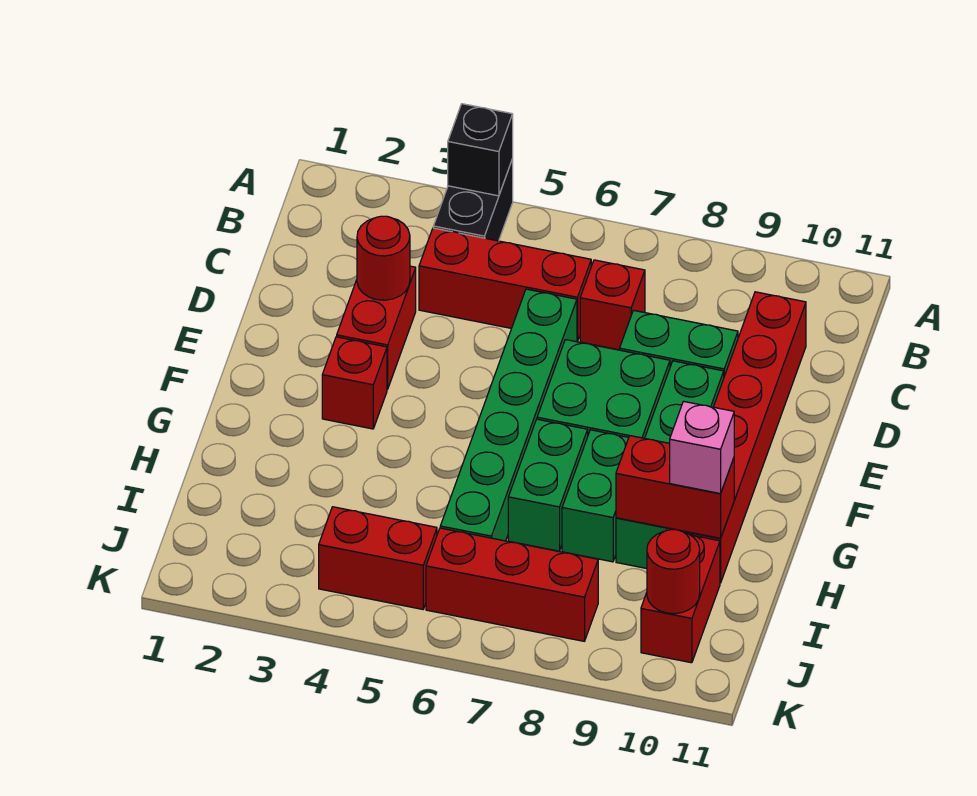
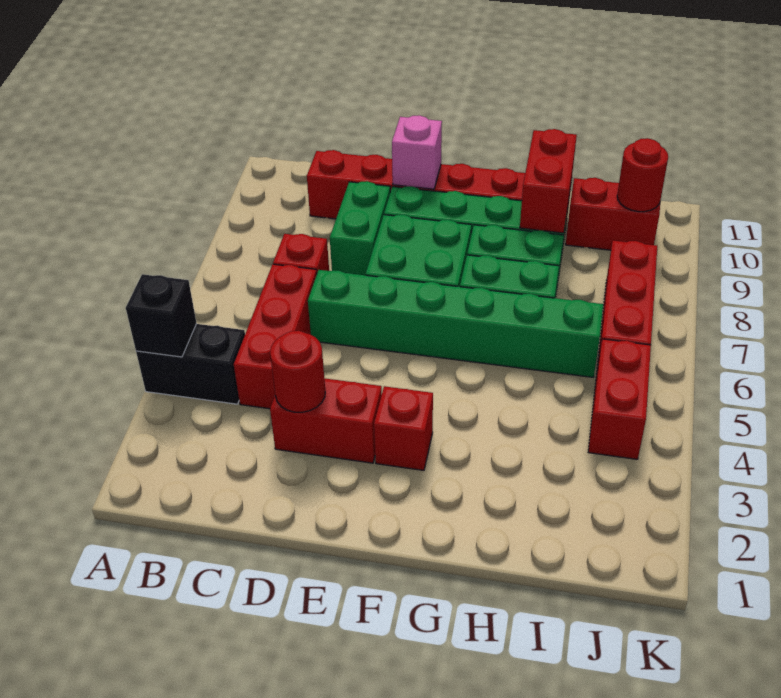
pink 1x1 brick [670,401,734,494] -> pink 1x1 brick moved to [392,115,442,189]

